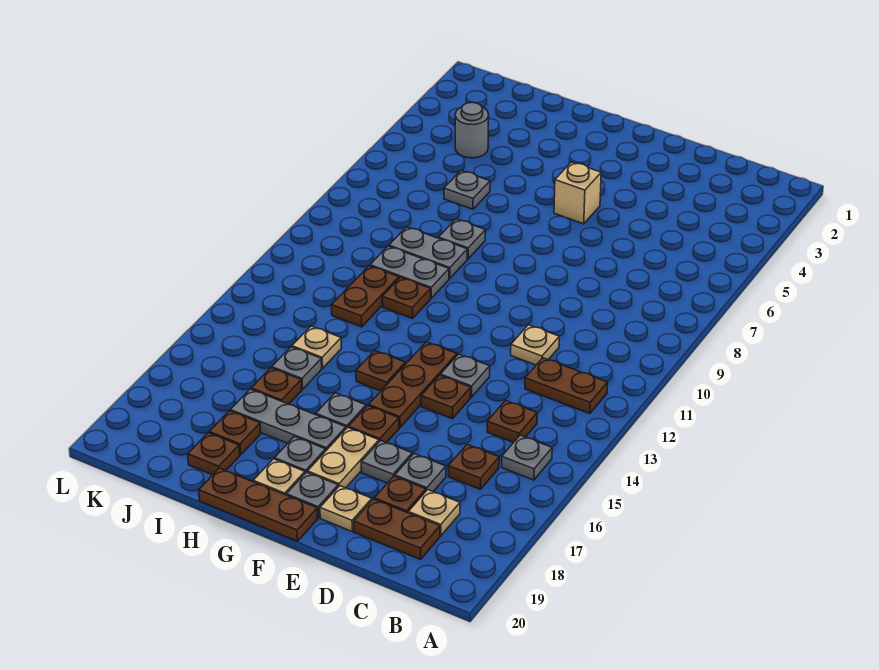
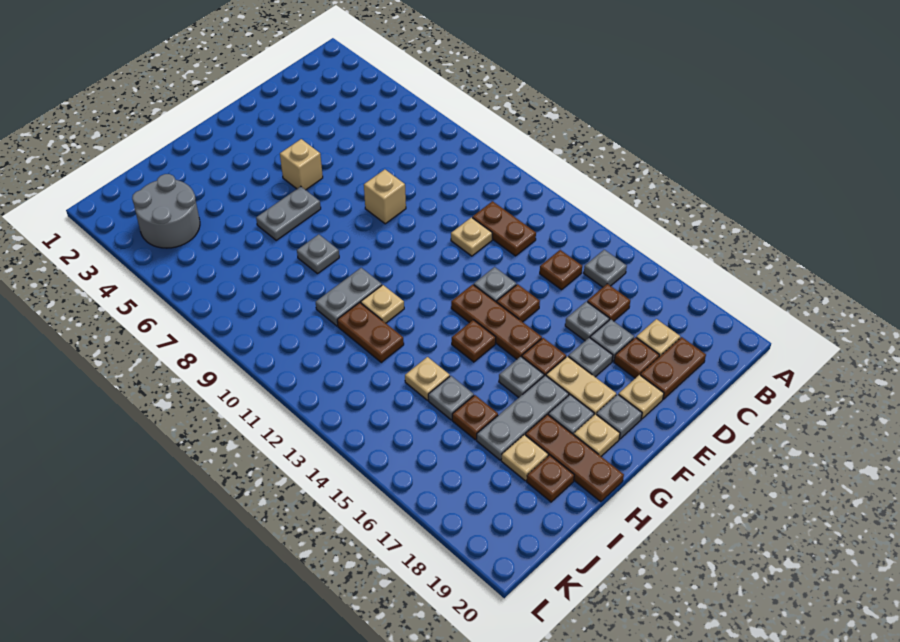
brown 1x2 plate [525,358,608,414] -> brown 1x2 plate turned to [472,201,536,256]
none -> tan 1x1 brick [364,169,406,224]
brown 1x3 plate [199,468,318,541] -> brown 1x3 plate turned to [525,414,624,502]
grey 1x2 plate [389,227,467,278] -> grey 1x2 plate moved to [256,186,321,240]
brown 1x1 plate [382,277,431,319] -> tan 1x1 plate [361,285,404,323]
grey 1x1 plate [444,171,490,209] -> grey 1x1 plate moved to [565,301,609,341]
brown 1x1 plate [209,411,261,455] -> tan 1x1 plate [501,435,548,481]
grey 1x1 round brick [455,102,489,158] -> grey 2x2 round brick [132,174,200,248]

